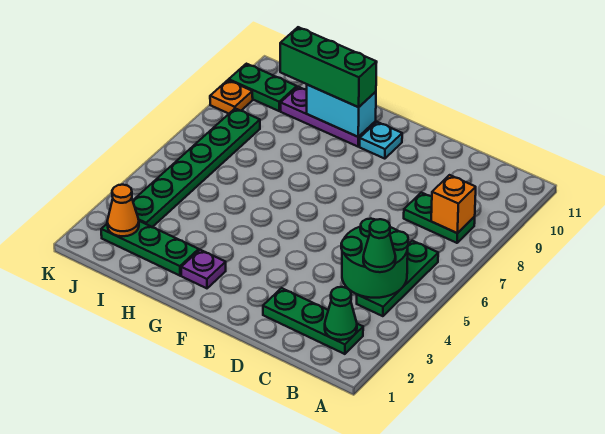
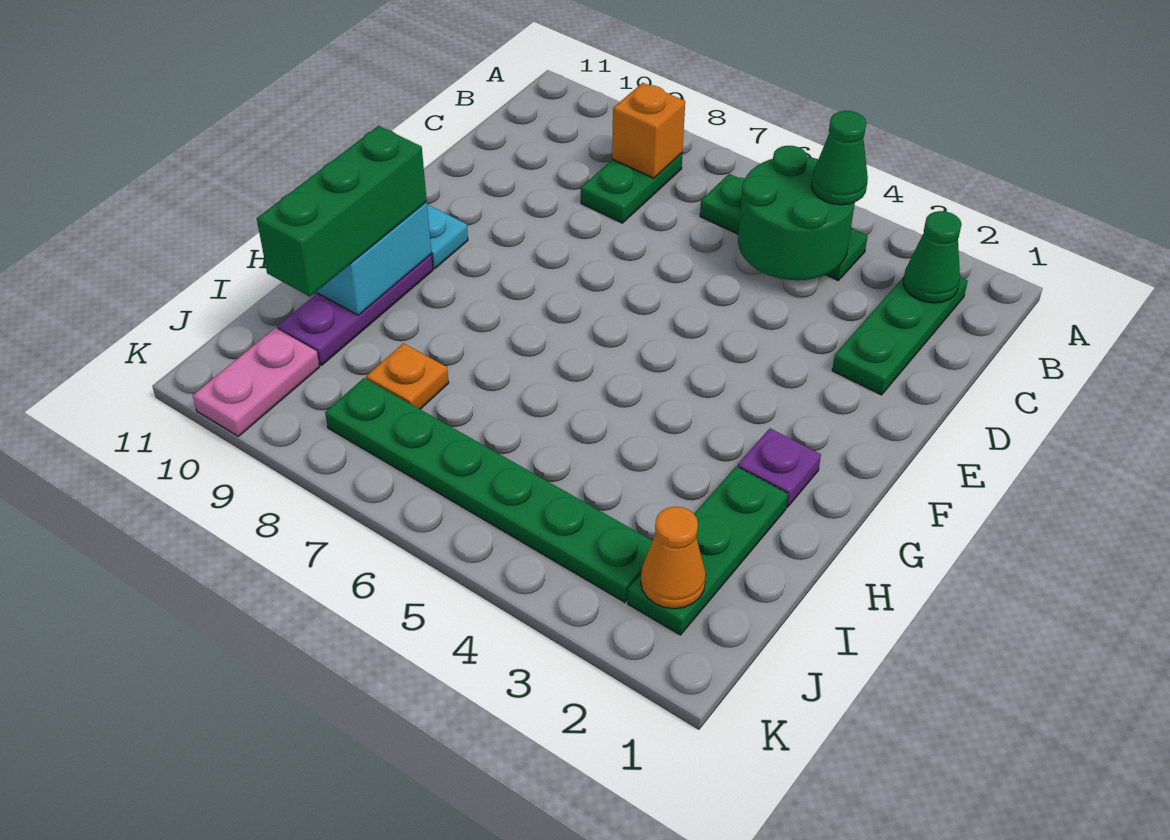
green 1x2 plate [229,64,297,111] -> pink 1x2 plate [193,328,319,436]
orange 1x1 plate [210,80,253,114] -> orange 1x1 plate moved to [366,343,449,409]

